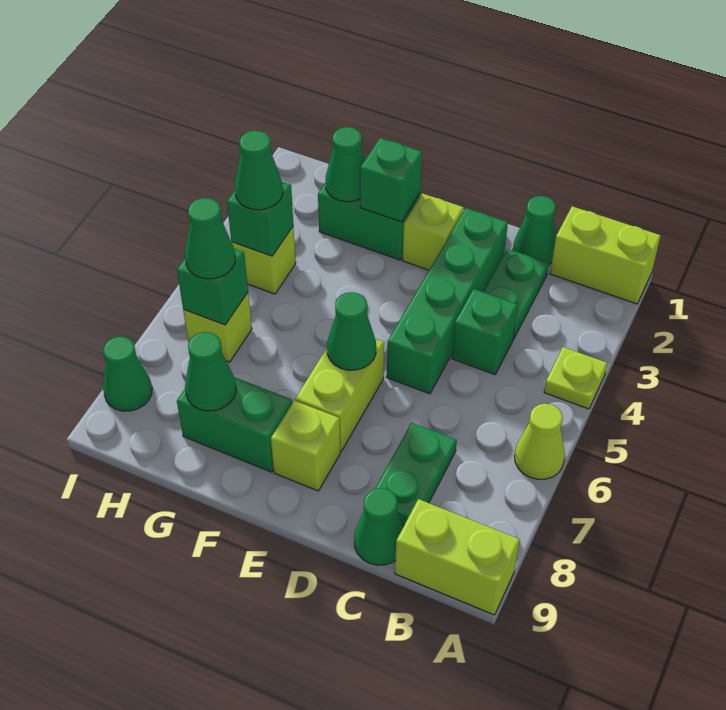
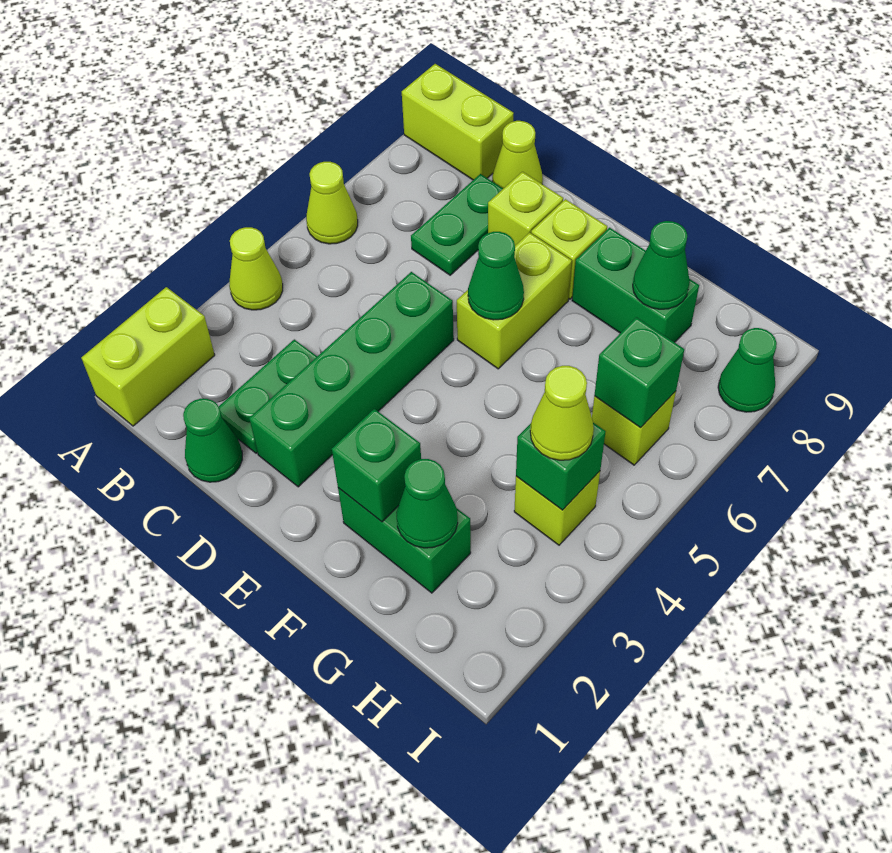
lime 1x2 brick [550,206,661,304] -> lime 1x2 brick turned to [81,287,215,426]
lime 1x1 plate [544,347,607,409] -> lime 1x1 cone [229,227,283,310]
green 1x1 brick [452,289,518,375] -> none
green 1x1 cone [354,488,403,565] -> lime 1x1 cone [492,121,543,188]
lime 1x1 brick [403,194,464,270] -> lime 1x1 brick moved to [488,172,563,245]
green 1x1 cone [235,131,283,210] -> lime 1x1 cone [530,366,594,460]
green 1x1 cone [185,198,235,279] -> none

